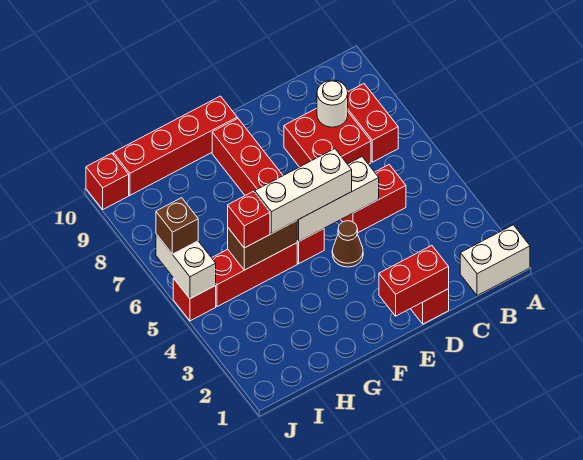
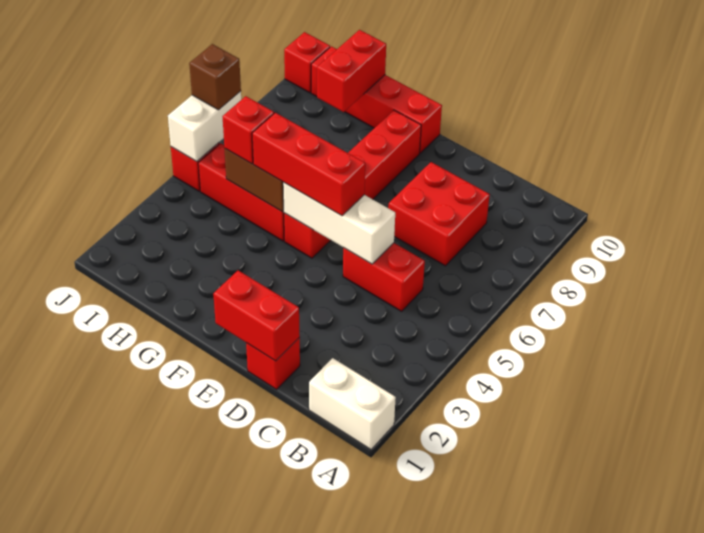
red 1x2 brick [348,84,398,162] -> red 1x2 brick moved to [317,30,386,112]
white 1x1 round brick [317,80,348,127] -> none
brown 1x1 cone [332,221,363,267] -> none
white 1x3 brick [255,149,352,234] -> red 1x3 brick [252,113,365,216]

